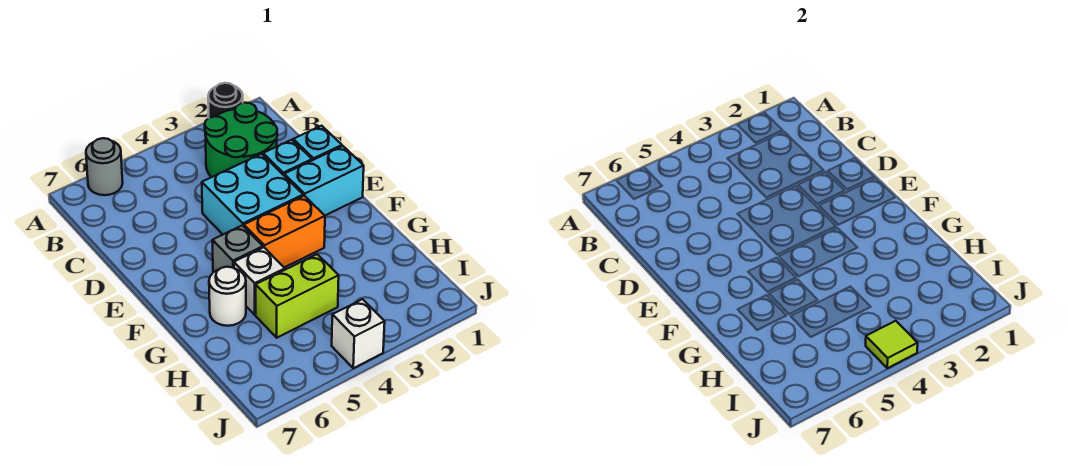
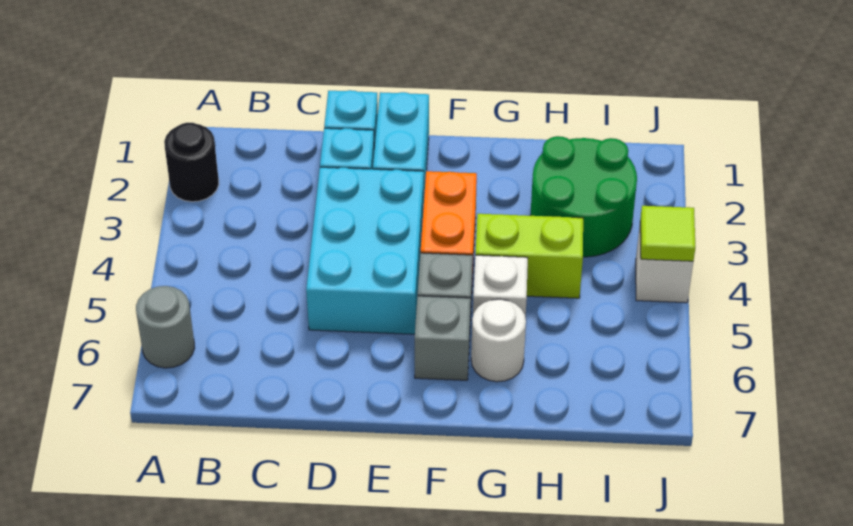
green 2x2 round brick [205,103,277,177] -> green 2x2 round brick moved to [530,136,637,257]
cyan 2x2 brick [202,154,303,234] -> cyan 2x3 brick [306,167,424,334]
none -> grey 1x1 brick [415,296,471,380]
lime 1x2 brick [256,254,339,338] -> lime 1x2 brick turned to [475,214,583,298]

